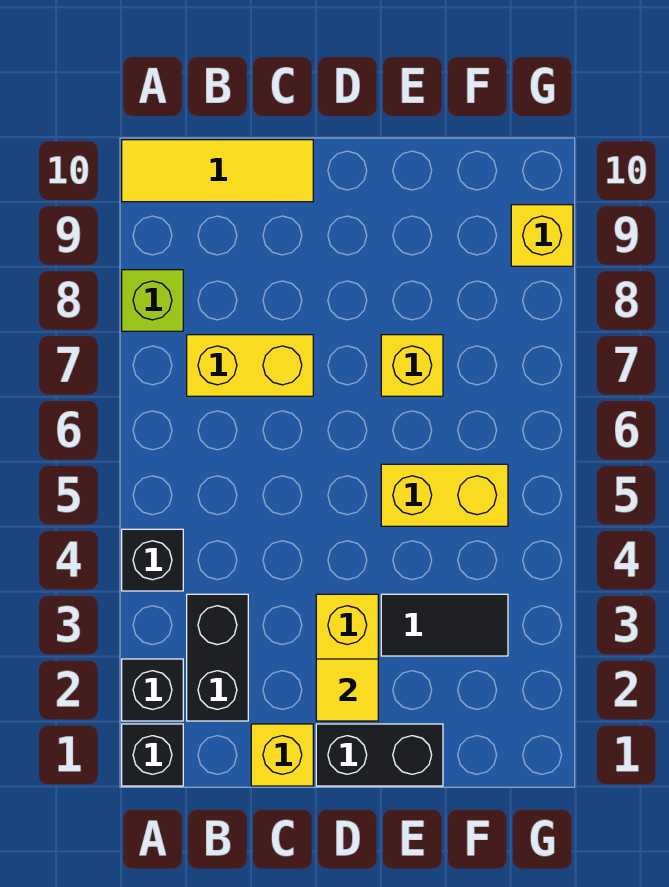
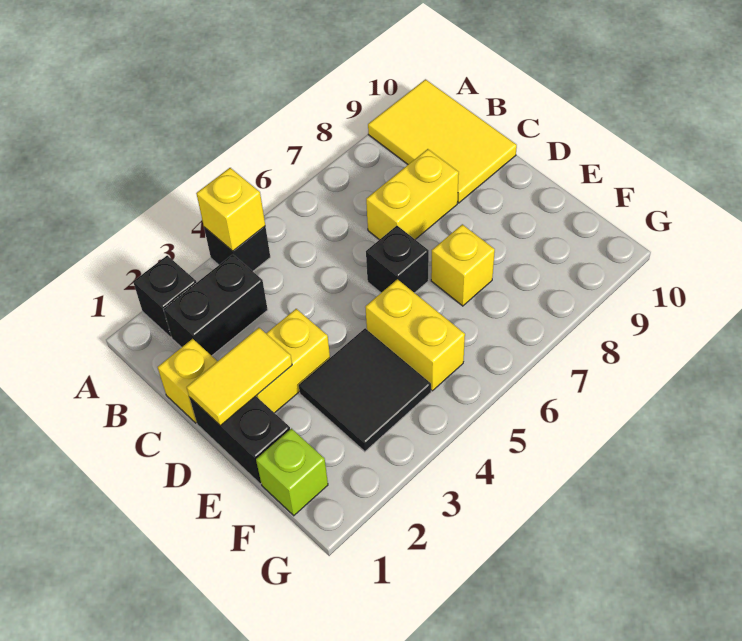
black 1x1 brick [122,724,183,786] -> black 1x1 brick moved to [366,226,429,293]
lime 1x1 brick [122,270,183,331] -> lime 1x1 brick moved to [256,429,328,516]
yellow 1x3 tile [122,140,313,202] -> yellow 2x3 tile [368,79,517,203]
yellow 1x2 brick [187,335,313,396] -> yellow 1x2 brick turned to [366,149,459,240]
yellow 1x1 tile [316,659,378,721] -> yellow 1x2 tile [187,328,292,426]
black 1x2 tile [381,594,508,656] -> black 2x2 tile [299,328,431,452]
yellow 1x1 brick [511,205,573,266] -> yellow 1x1 brick moved to [196,168,265,251]

